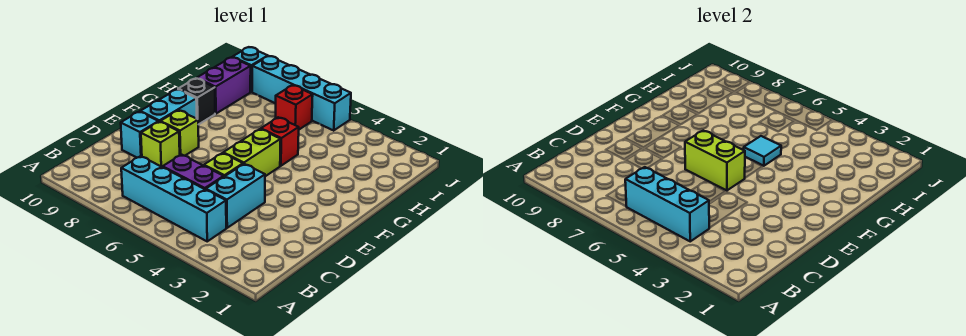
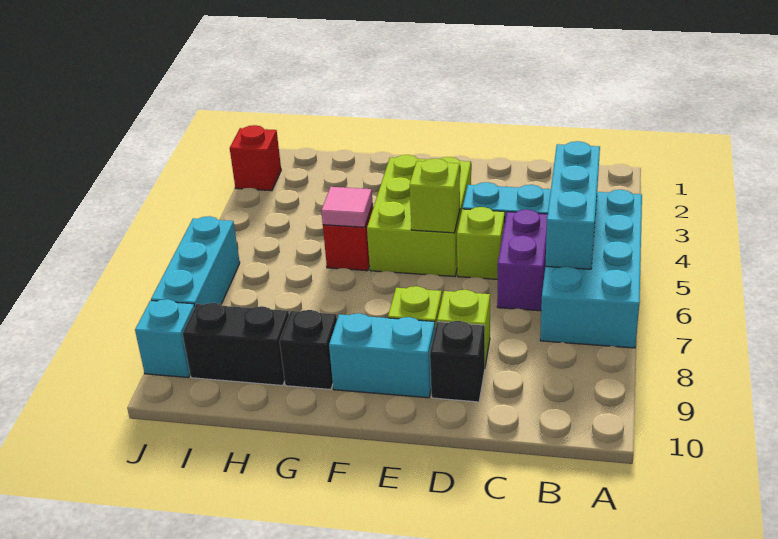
cyan 1x4 brick [121,156,226,241] -> cyan 2x4 brick [540,190,642,348]
cyan 1x1 brick [121,112,159,158] -> black 1x1 brick [430,321,485,402]
lime 1x2 brick [224,129,281,176] -> lime 2x3 brick [367,155,471,277]
lime 1x2 brick [685,131,745,190] -> lime 1x1 brick [410,158,460,233]
cyan 1x1 tile [744,136,781,166] -> pink 1x1 tile [321,187,373,227]
purple 1x2 brick [197,57,251,114] -> black 1x2 brick [183,303,289,385]
red 1x1 brick [275,85,313,129] -> red 1x1 brick moved to [230,125,281,191]
cyan 1x4 brick [252,56,351,130] -> cyan 1x3 brick [151,216,240,306]

